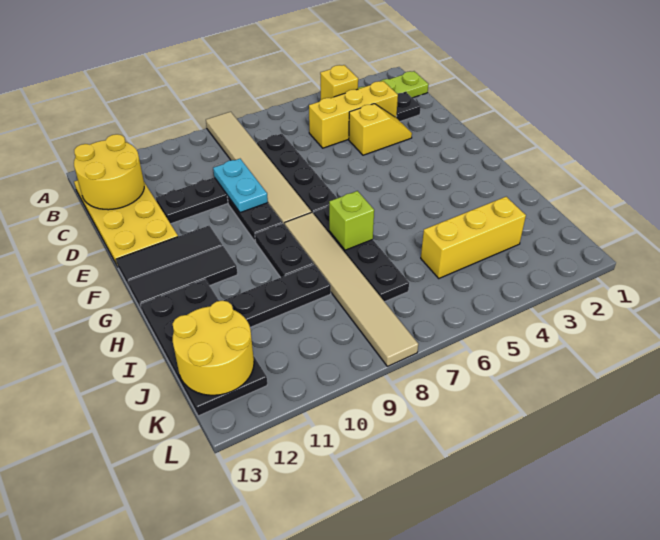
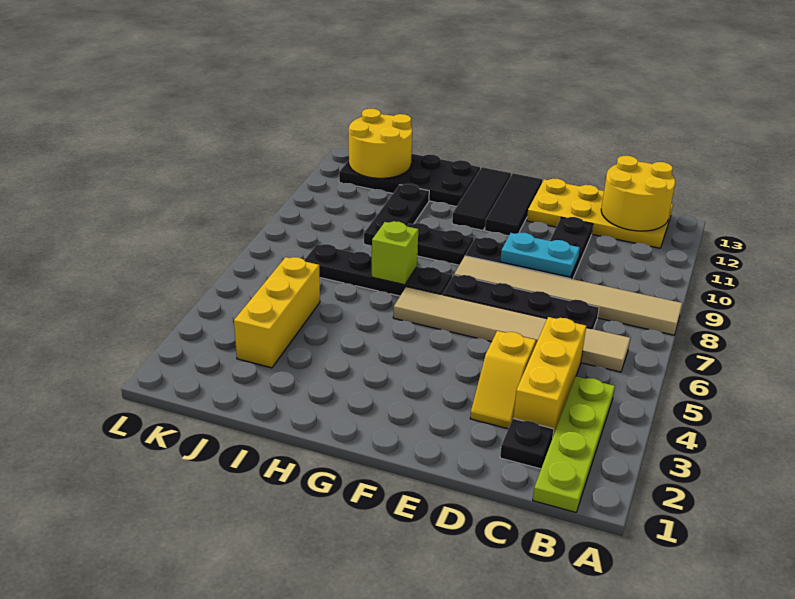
yellow 1x1 brick [320,65,358,100] -> none
tan 1x6 tile [285,212,418,366] -> tan 1x6 tile moved to [393,287,630,372]

